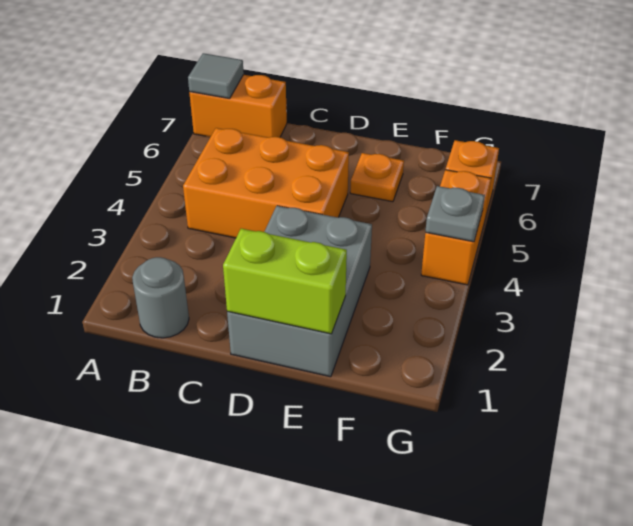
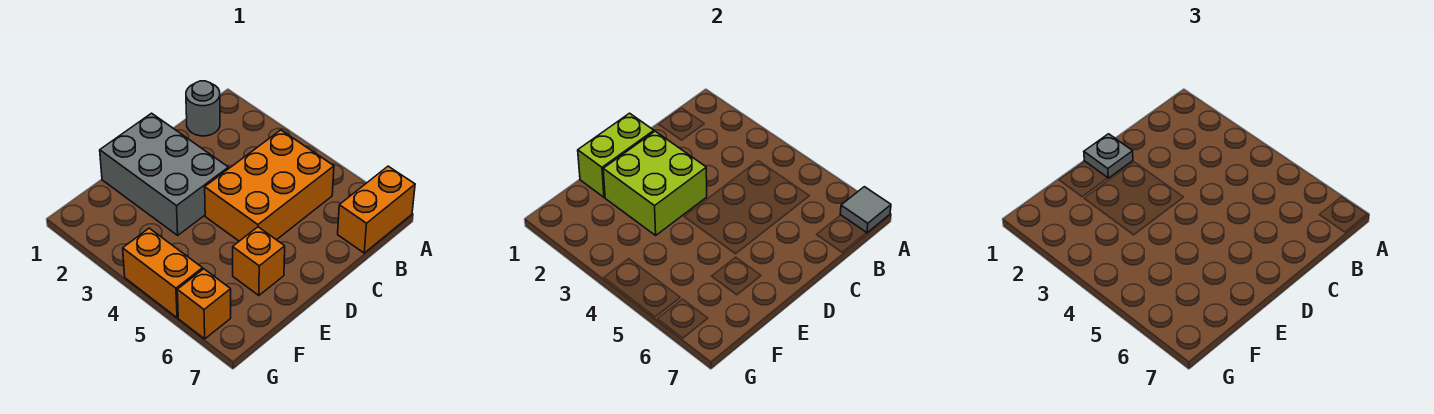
none -> lime 2x2 brick [603,131,707,235]
orange 1x1 plate [350,153,404,202] -> orange 1x1 brick [233,227,285,295]
grey 1x1 plate [425,186,485,242] -> grey 1x1 plate moved to [1084,134,1133,178]

